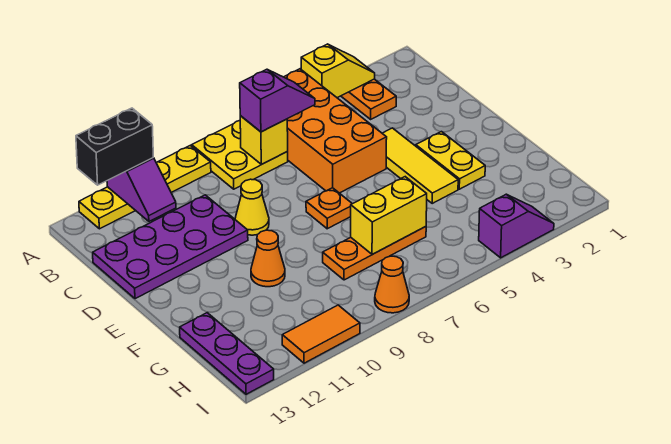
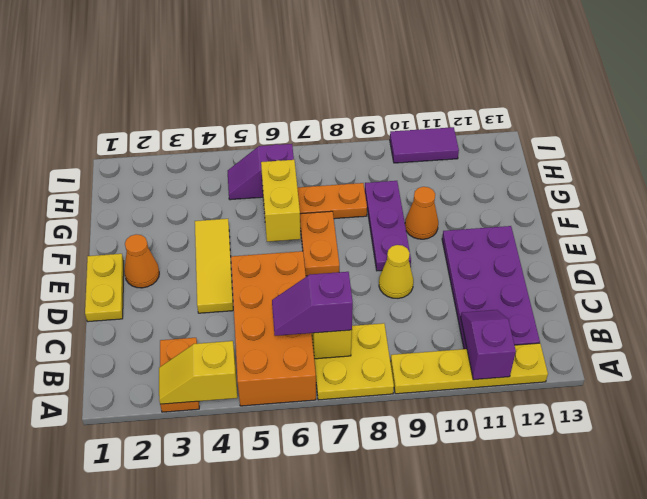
black 1x2 brick [76,108,153,185] -> none
purple 2x4 plate [93,195,248,299] -> purple 2x4 plate turned to [442,226,540,349]
yellow 1x2 plate [416,132,485,189] -> yellow 1x2 plate moved to [85,254,124,322]
orange 1x1 plate [306,188,352,229] -> orange 1x2 plate [300,211,339,276]
yellow 1x2 brick [351,177,427,255] -> yellow 1x2 brick turned to [261,160,301,242]
purple 1x3 plate [180,313,274,394] -> purple 1x3 plate moved to [365,181,411,271]
purple 1x2 slope [479,194,554,258] -> purple 1x2 slope moved to [228,144,294,200]
orange 1x1 cone [375,256,409,313] -> orange 1x1 cone moved to [124,234,159,288]
orange 1x2 tile [282,305,360,363] -> purple 1x2 tile [390,127,459,163]

